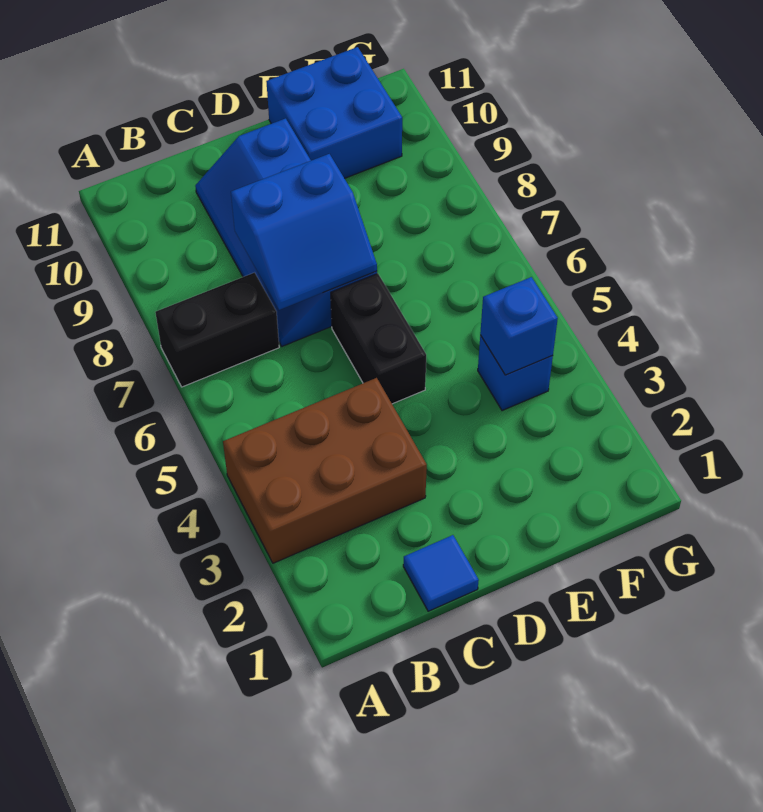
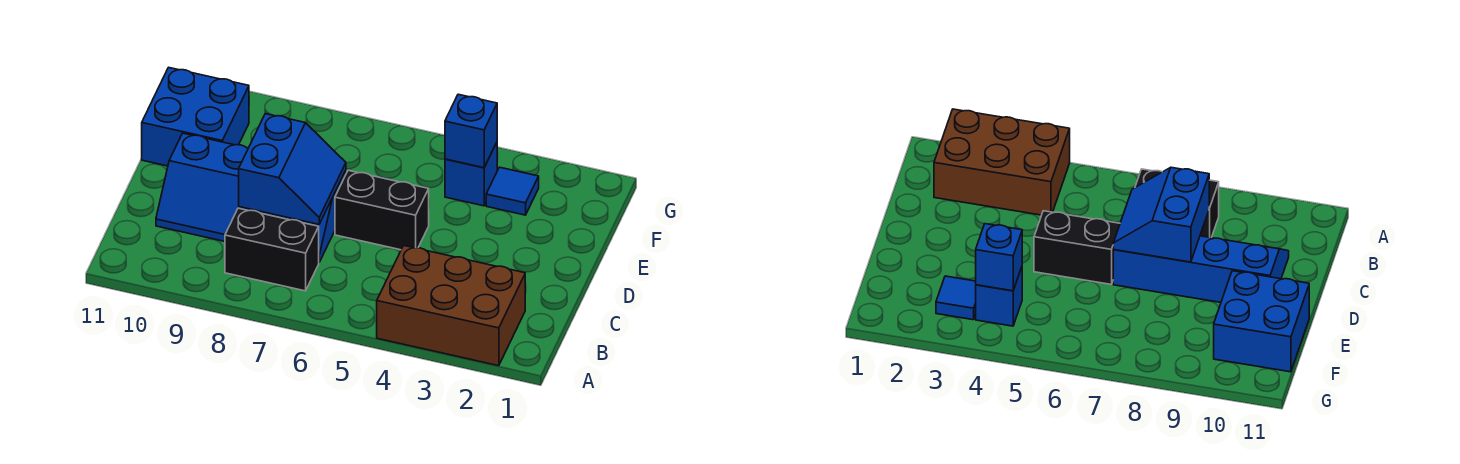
brown 2x3 brick [223,378,427,563] -> brown 2x3 brick turned to [377,246,525,366]
black 1x2 brick [155,273,279,387] -> black 1x2 brick turned to [225,208,319,291]
blue 1x1 tile [403,535,479,611] -> blue 1x1 tile moved to [486,167,539,215]

